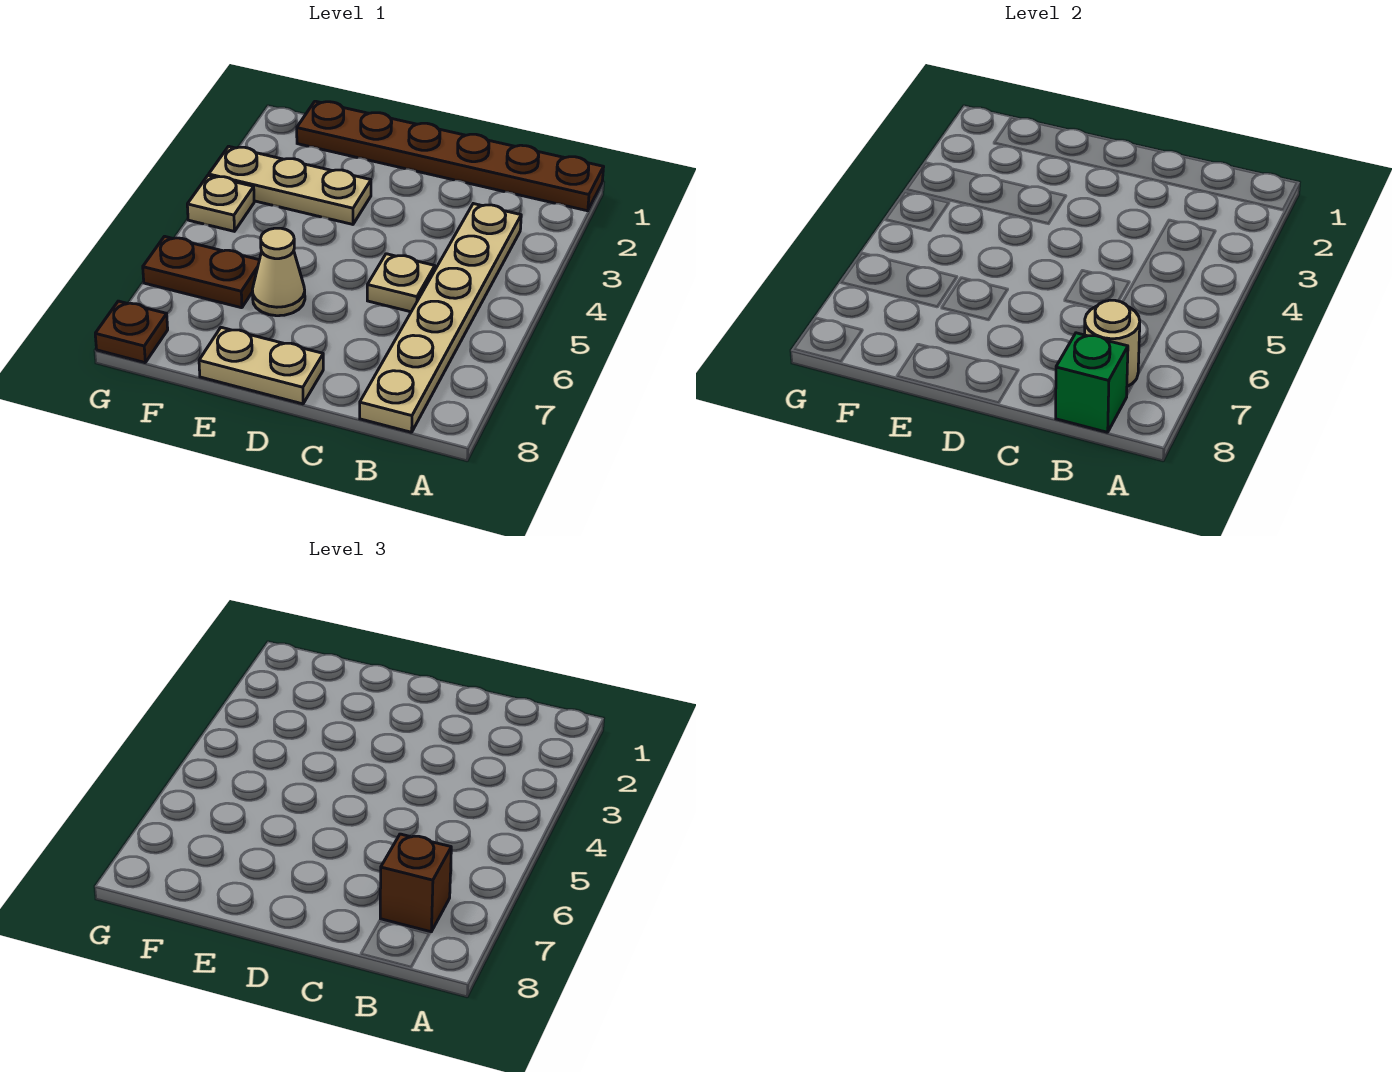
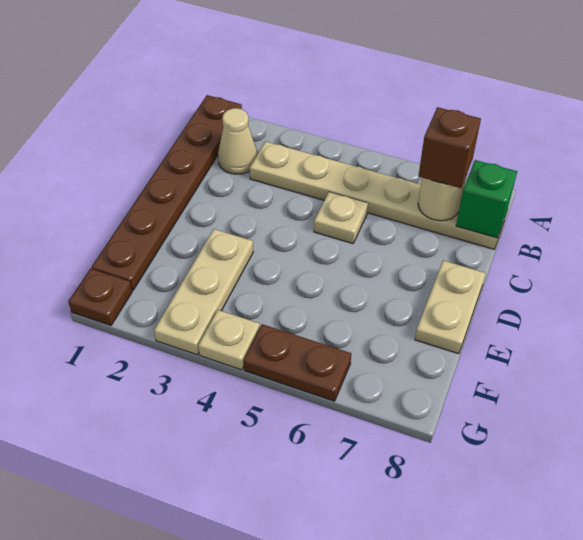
tan 1x1 cone [252,228,305,316] -> tan 1x1 cone moved to [218,108,257,174]
brown 1x2 plate [143,236,259,308] -> brown 1x2 plate turned to [244,324,351,401]
brown 1x1 plate [95,301,168,363] -> brown 1x1 plate moved to [68,269,132,326]

